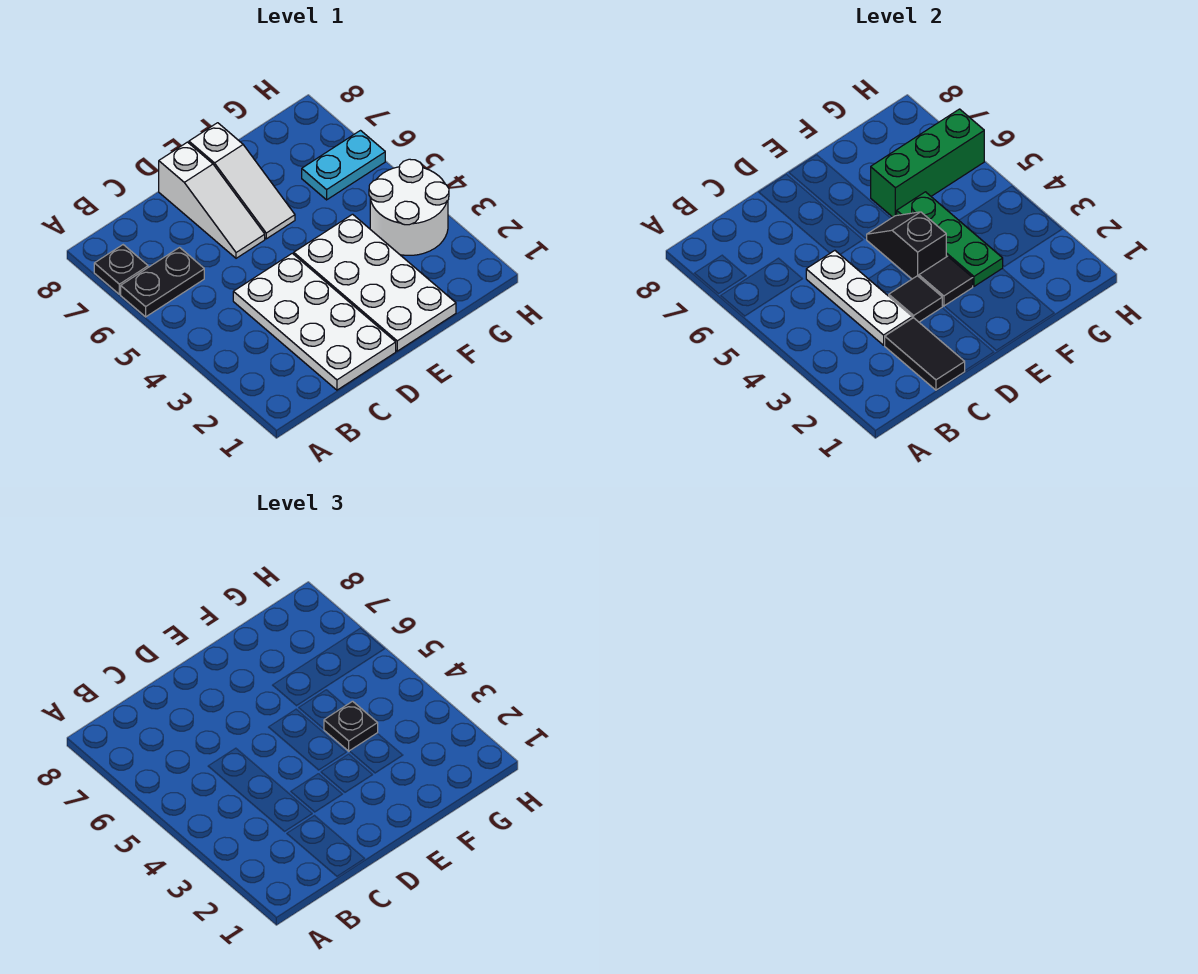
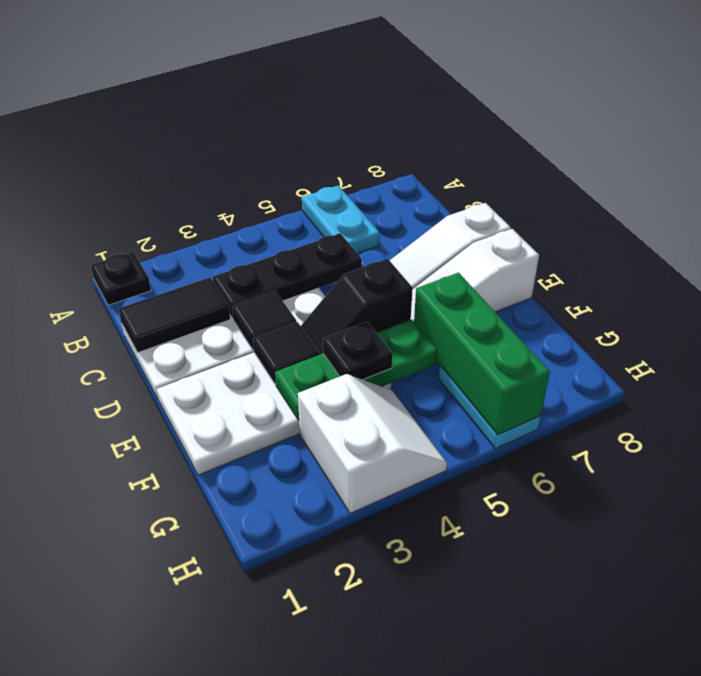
black 1x2 plate [121,248,204,317] -> cyan 1x2 plate [302,185,380,254]
black 1x1 plate [94,245,148,294] -> black 1x1 plate moved to [91,251,151,305]
white 1x3 plate [806,251,912,345] -> black 1x3 plate [212,233,362,319]
black 1x2 slope [866,212,946,279] -> black 1x2 slope turned to [301,259,413,354]
white 2x2 round brick [369,159,449,255] -> white 2x2 slope [298,374,447,514]

